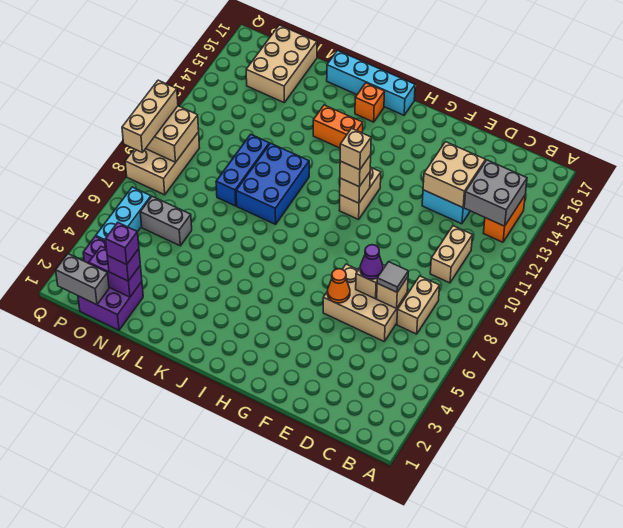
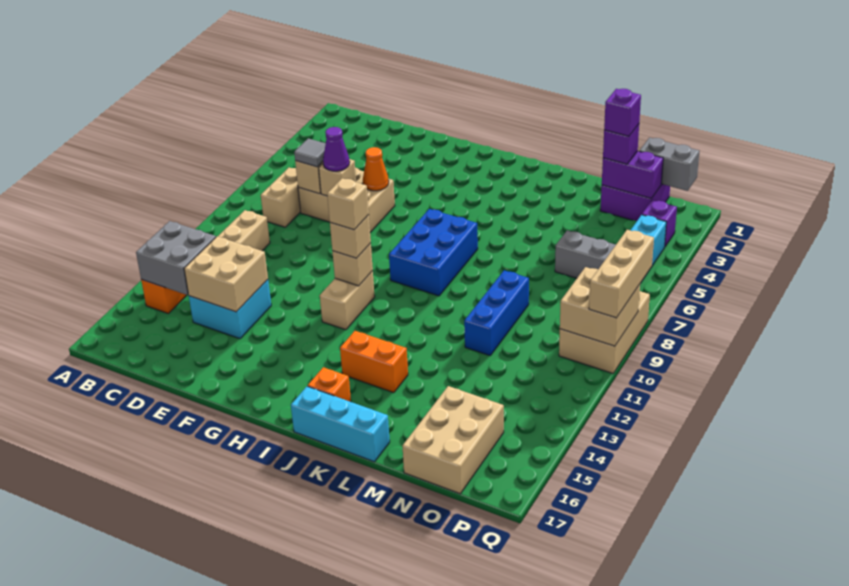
cyan 1x4 brick [327,51,415,115] -> cyan 1x3 brick [291,386,390,462]
blue 2x3 brick [236,143,309,224] -> blue 2x3 brick moved to [389,209,478,296]

